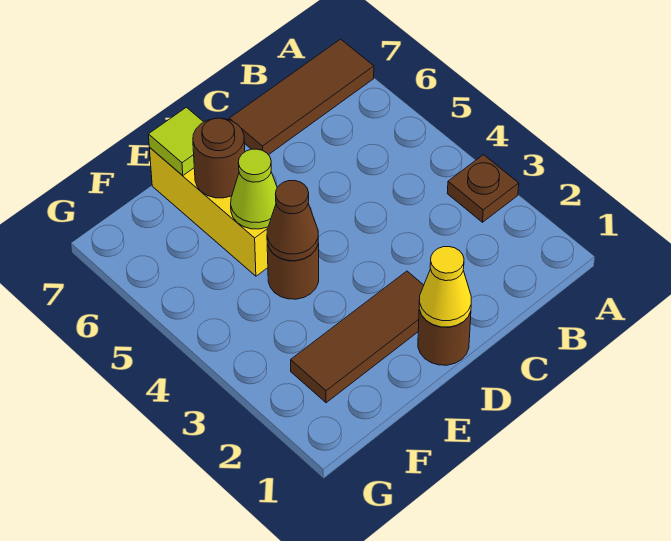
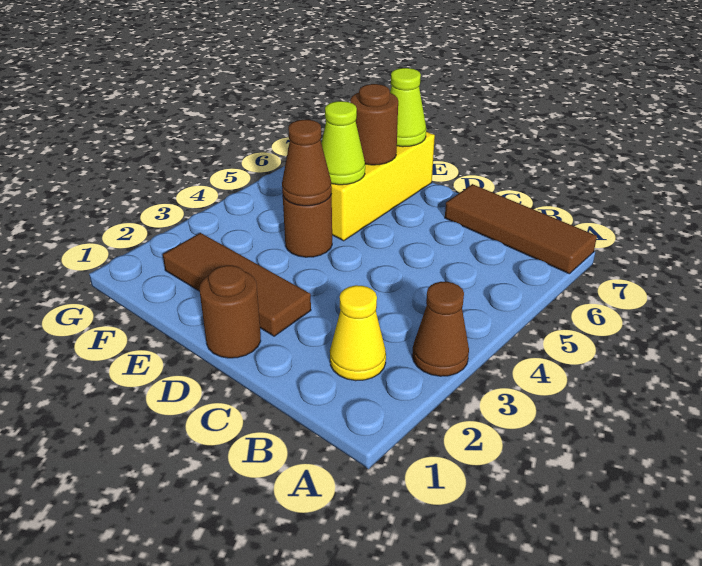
brown 1x1 plate [447,155,519,222] -> brown 1x1 cone [412,282,469,376]
yellow 1x1 cone [419,247,471,327] -> yellow 1x1 cone moved to [330,285,386,381]
lime 1x1 tile [148,107,203,175] -> lime 1x1 cone [390,68,426,147]

